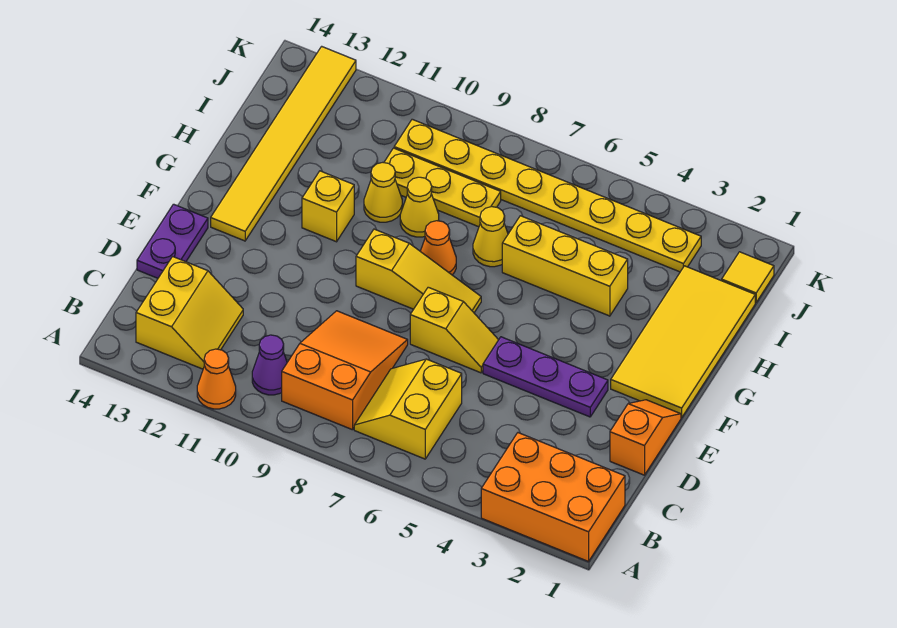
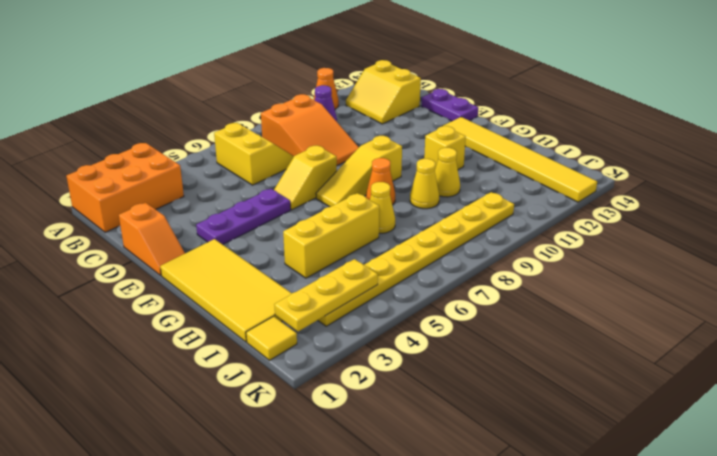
yellow 1x3 plate [384,148,501,227] -> yellow 1x3 plate moved to [274,259,378,332]

